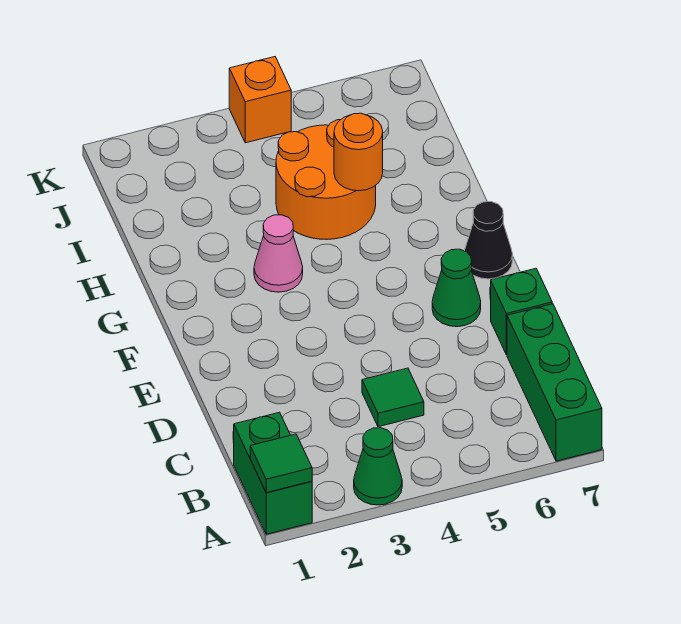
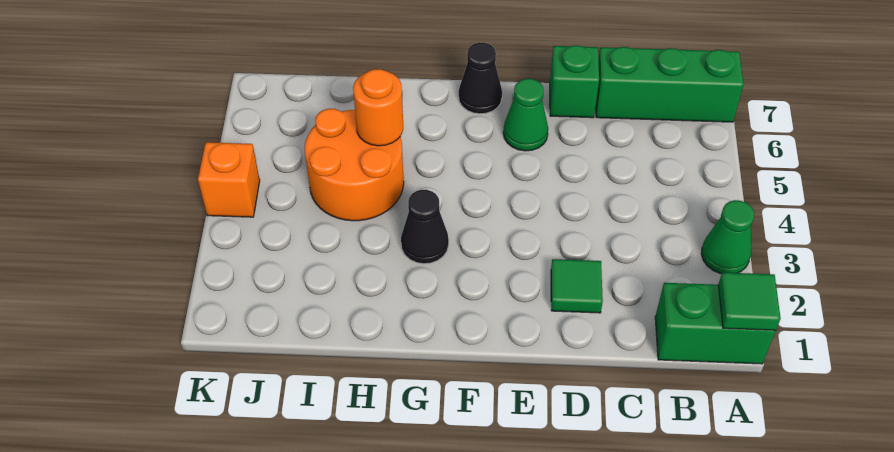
green 1x1 tile [362,368,424,427] -> green 1x1 tile moved to [551,259,603,313]
pink 1x1 cone [254,215,303,292] -> black 1x1 cone [401,190,449,264]

